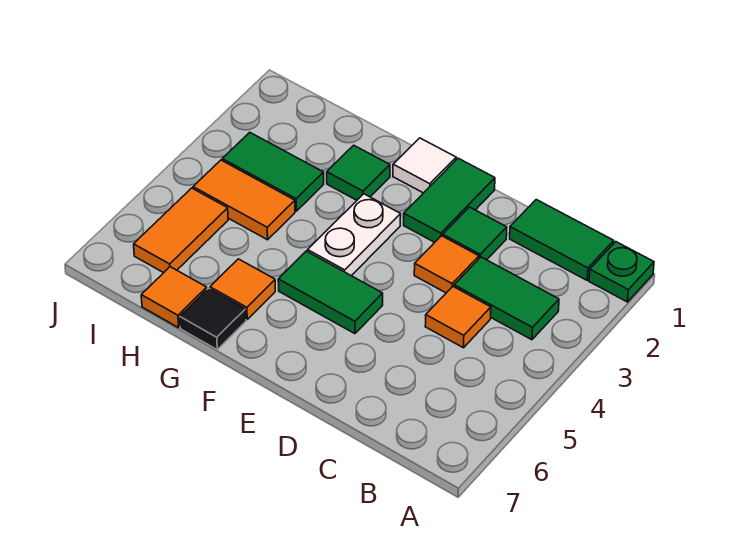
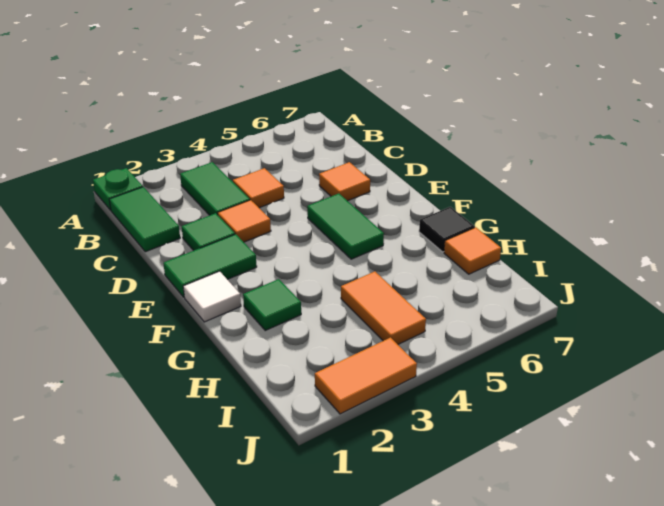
white 1x2 plate [308,194,401,276] -> none
orange 1x1 tile [210,259,275,319] -> orange 1x1 tile moved to [319,162,370,201]
green 1x2 tile [222,132,324,211] -> none
orange 1x2 tile [134,188,228,273] -> orange 1x2 tile moved to [315,338,417,414]

